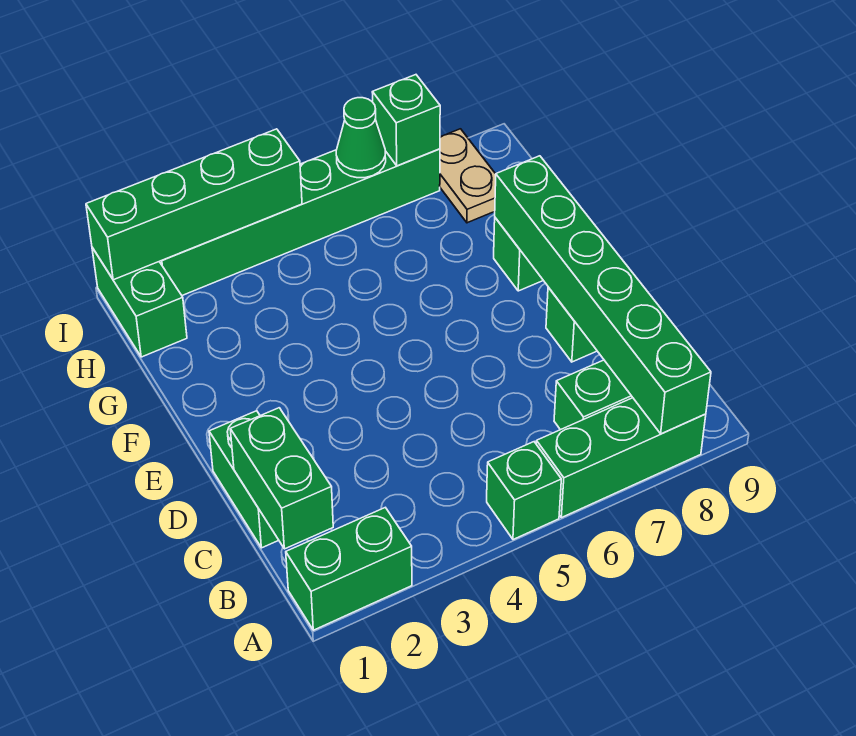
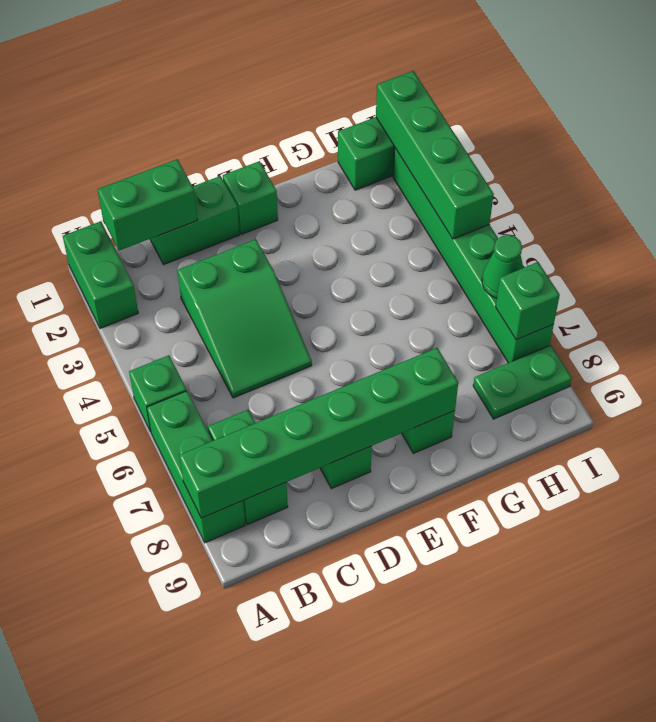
none -> green 2x3 slope [177,239,312,398]
none -> green 1x1 brick [223,161,278,234]
tan 1x2 plate [440,129,496,223] -> green 1x2 plate [473,345,572,419]

